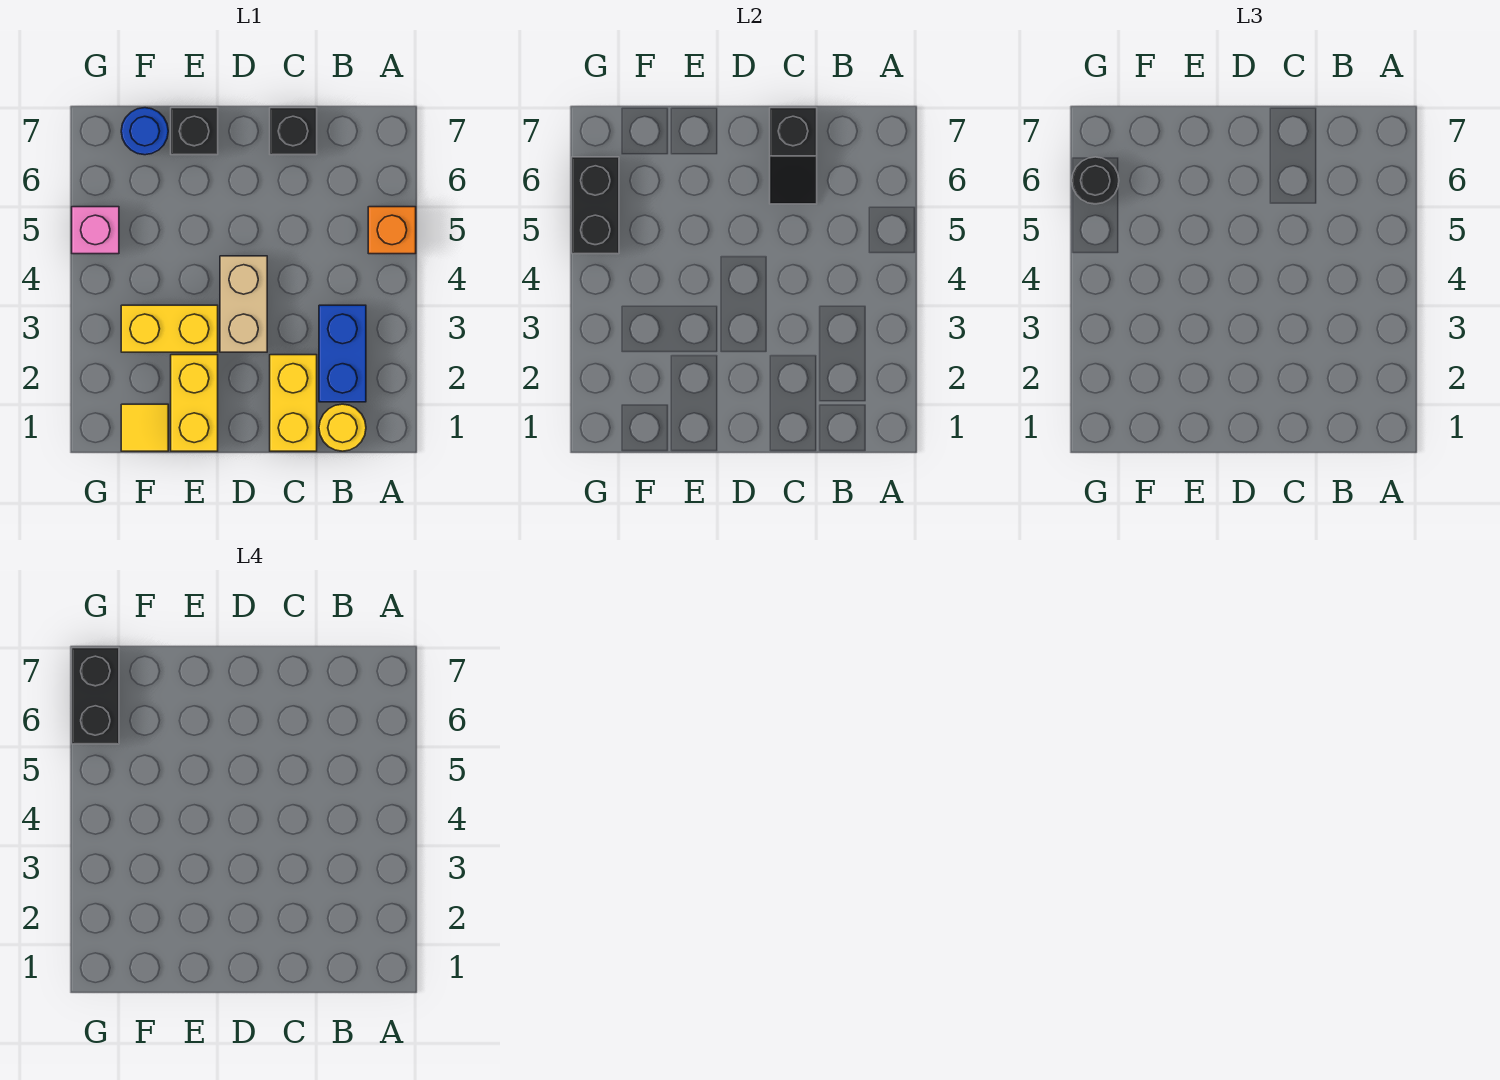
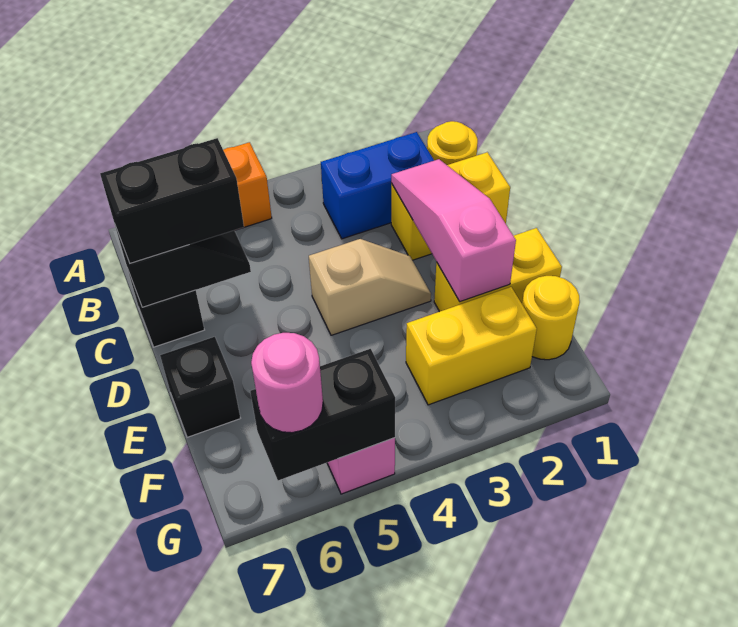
none -> pink 1x3 slope [391,159,516,301]
tan 1x2 brick [220,256,267,352] -> tan 1x2 slope [309,239,431,335]
yellow 1x2 brick [121,305,218,352] -> yellow 1x2 brick turned to [406,287,537,405]
yellow 1x1 tile [121,404,168,451] -> yellow 1x1 round brick [522,276,580,360]
blue 1x1 round brick [121,108,168,155] -> none
black 1x1 round brick [1072,157,1119,204] -> pink 1x1 round brick [251,333,323,433]
black 1x2 brick [72,648,119,744] -> black 1x2 brick moved to [100,138,244,263]

